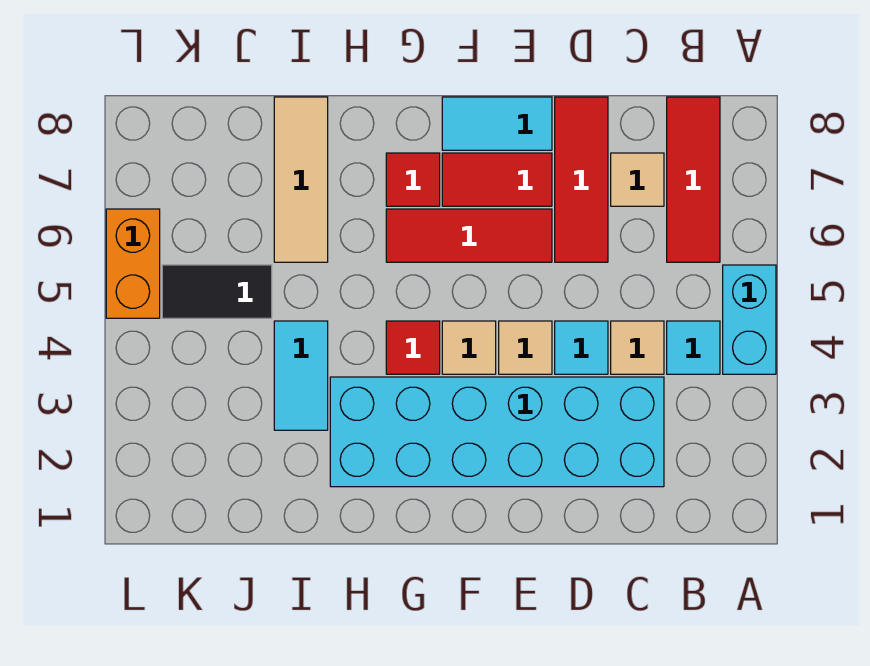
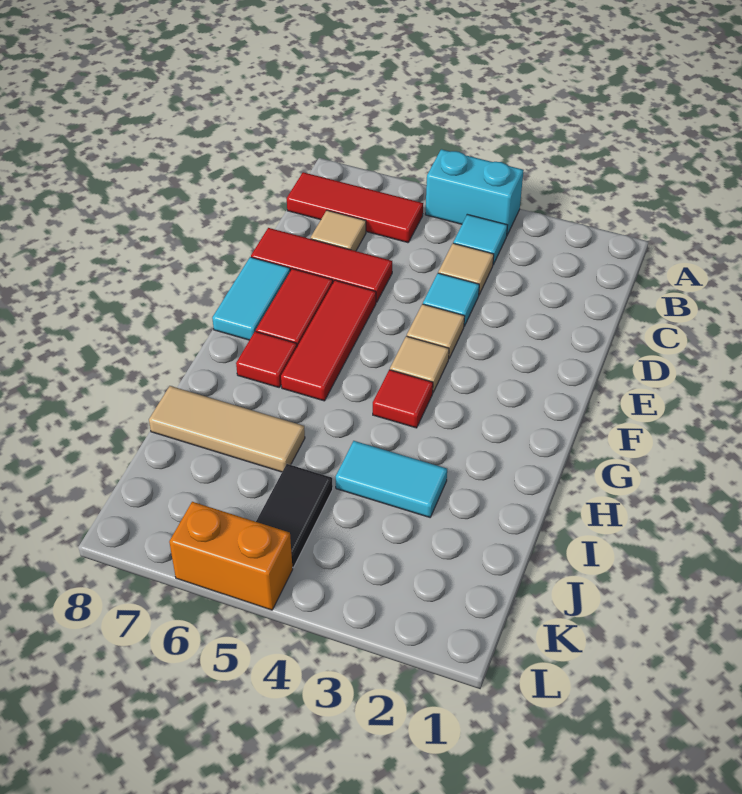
cyan 2x6 brick [330,377,664,487] -> none

